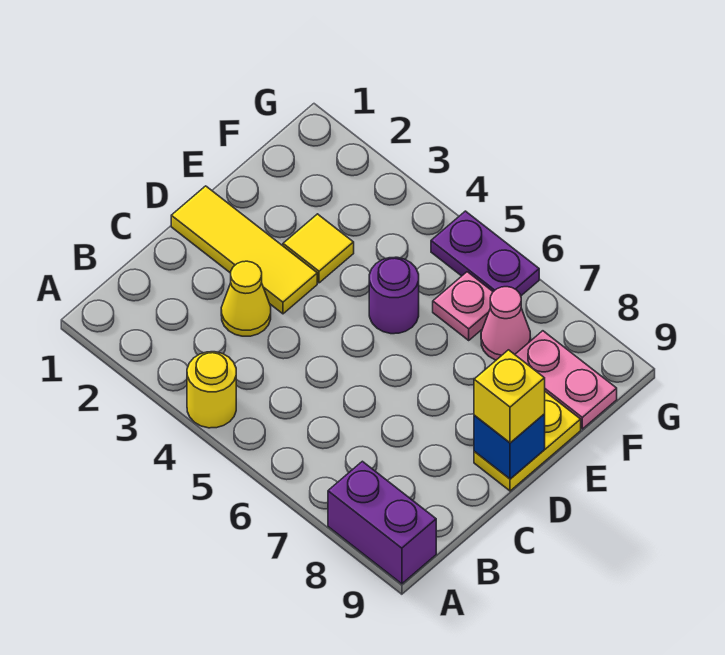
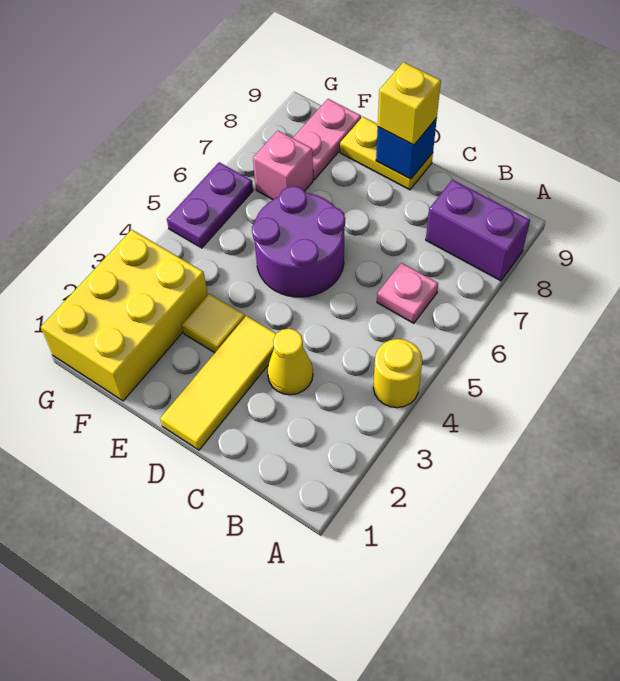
purple 1x2 brick [328,461,436,584] -> purple 1x2 brick turned to [426,180,530,281]
purple 1x1 round brick [369,257,419,334] -> purple 2x2 round brick [252,186,345,297]
none -> yellow 2x3 brick [41,230,208,401]
pink 1x1 plate [433,272,493,340] -> pink 1x1 plate moved to [377,263,438,323]
pink 1x1 cone [481,287,531,360] -> pink 1x1 brick [253,130,313,199]

